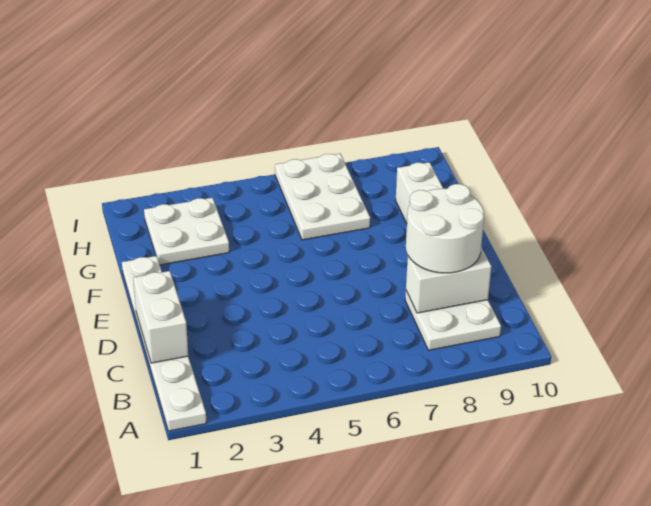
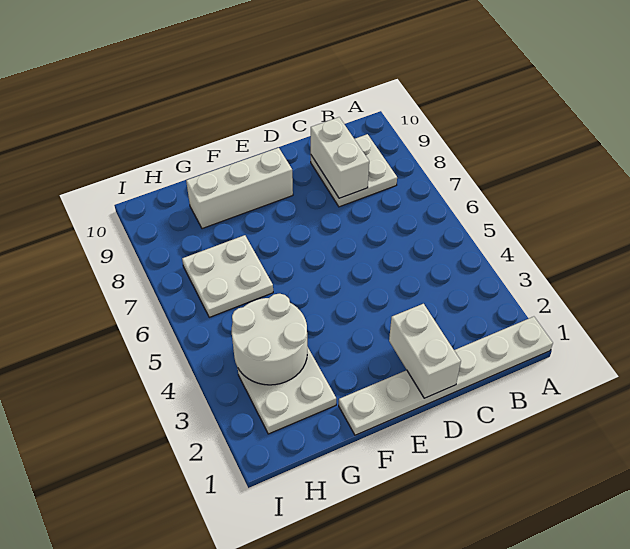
white 1x2 brick [133,271,188,363] -> white 1x2 brick turned to [389,304,461,398]
white 2x2 round brick [406,184,484,273] -> white 2x2 round brick moved to [232,294,307,385]
white 2x3 plate [275,154,370,240] -> white 2x2 plate [182,235,273,317]

